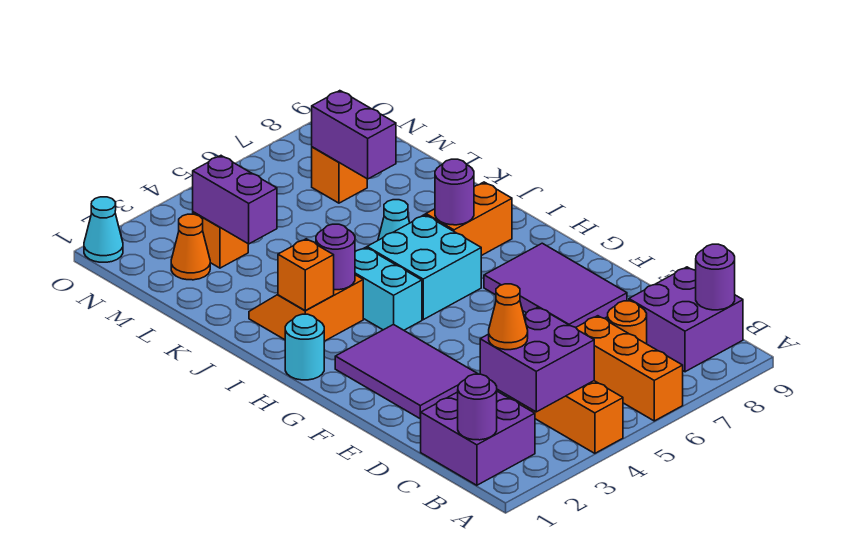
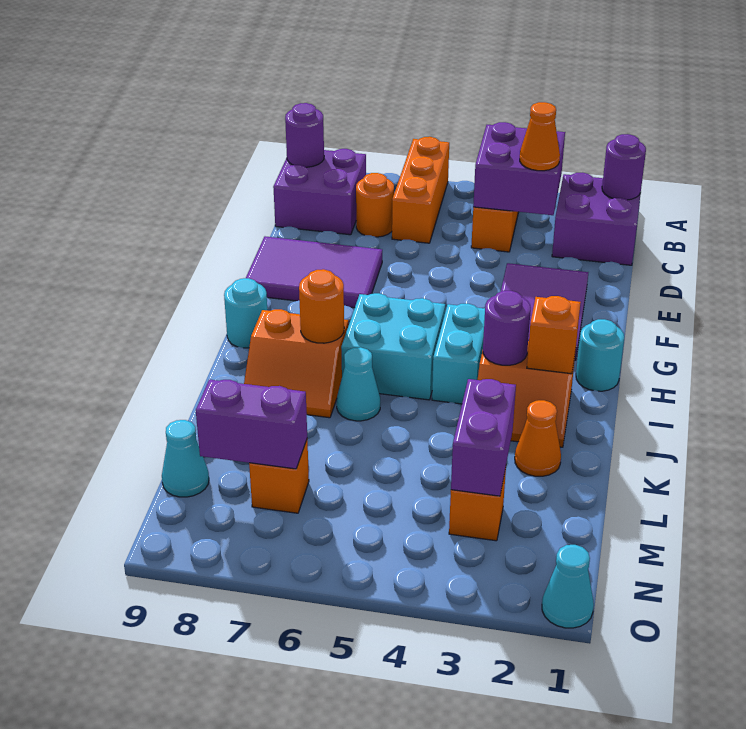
purple 2x3 tile [484,243,627,327] -> purple 2x3 tile turned to [246,236,382,308]
none -> cyan 1x1 round brick [224,278,267,348]
purple 1x1 round brick [435,159,474,225] -> orange 1x1 round brick [299,269,344,343]
purple 1x2 brick [312,91,396,179] -> purple 1x2 brick turned to [196,379,307,469]
orange 1x1 cone [171,214,210,280] -> orange 1x1 cone moved to [515,400,561,476]
none -> cyan 1x1 cone [162,420,209,497]

